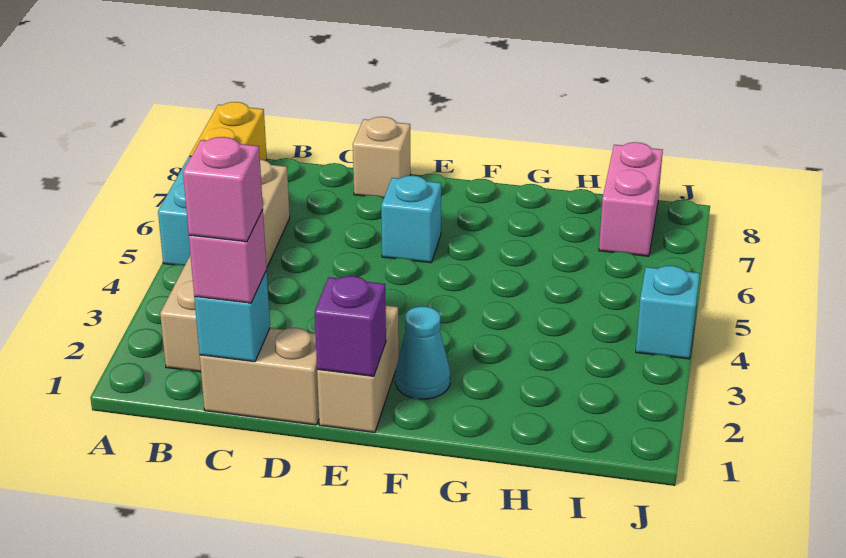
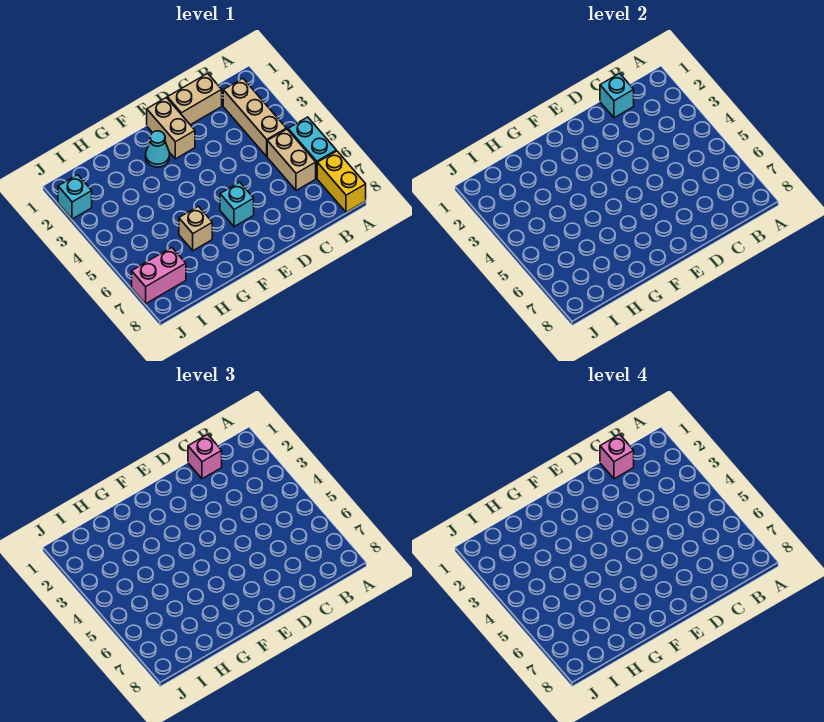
tan 1x1 brick [353,117,411,198] -> tan 1x1 brick moved to [179,206,212,251]
purple 1x1 brick [315,276,386,376] -> none
pink 1x2 brick [599,142,663,256] -> pink 1x2 brick turned to [132,247,186,304]
cyan 1x1 brick [636,266,700,359] -> cyan 1x1 brick moved to [58,175,92,219]

